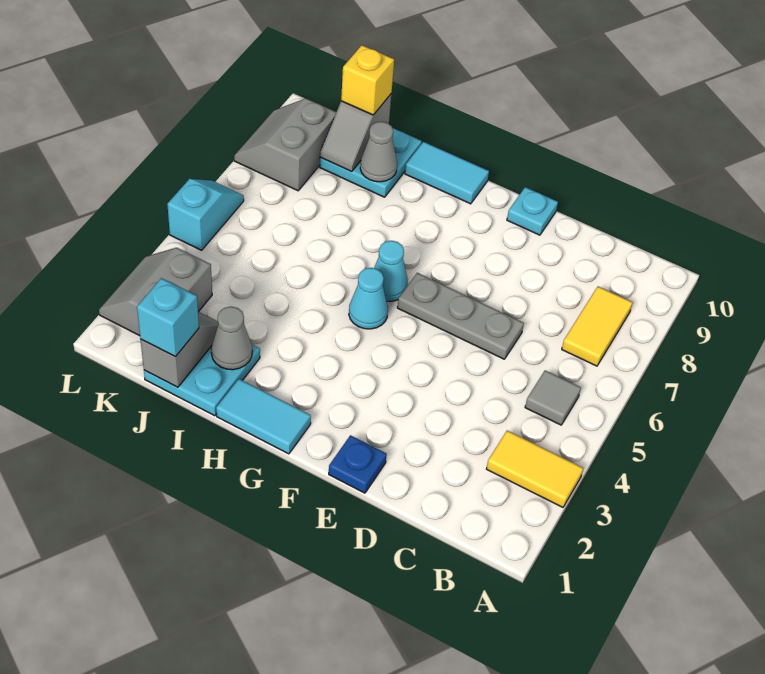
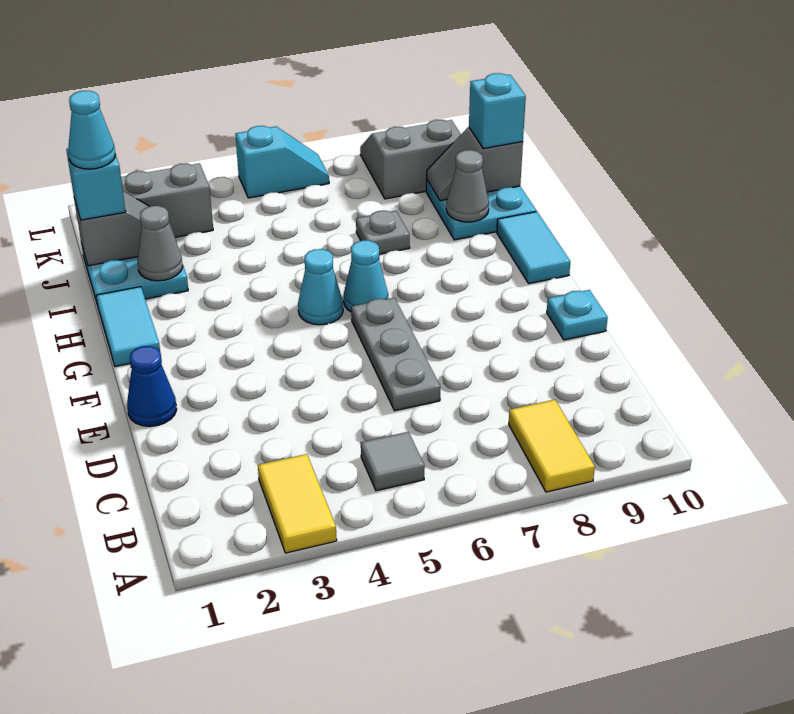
yellow 1x2 tile [562,286,633,366] -> yellow 1x2 tile turned to [509,400,595,492]
blue 1x1 plate [329,435,387,493] -> blue 1x1 cone [127,346,177,426]
none -> grey 1x1 plate [356,211,410,254]
none -> cyan 1x1 cone [68,91,115,169]
yellow 1x1 brick [341,45,394,115] -> cyan 1x1 brick [469,73,526,149]

